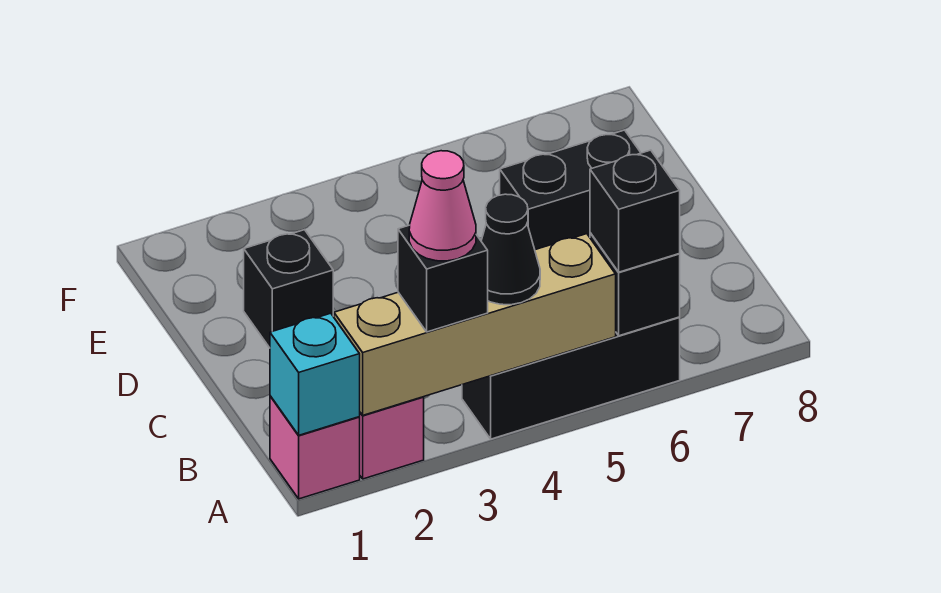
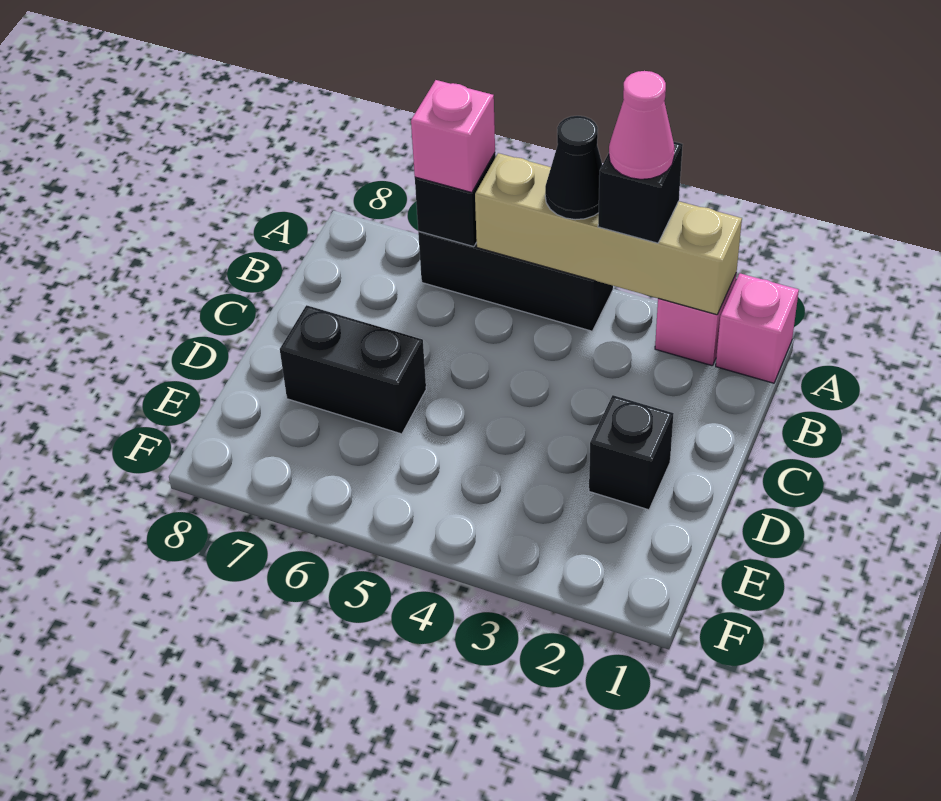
cyan 1x1 brick [270,313,360,435] -> none
black 1x1 brick [590,150,680,272] -> pink 1x1 brick [411,80,495,193]

